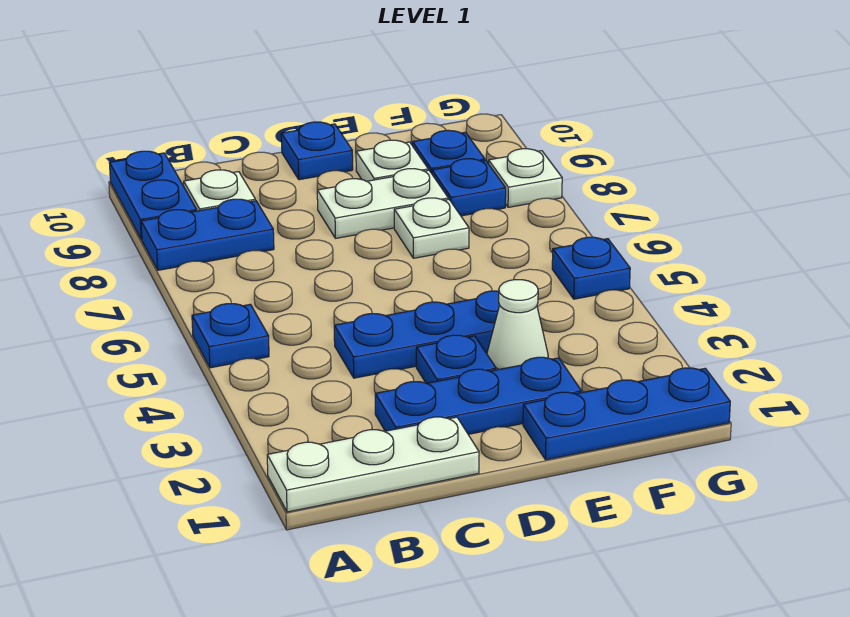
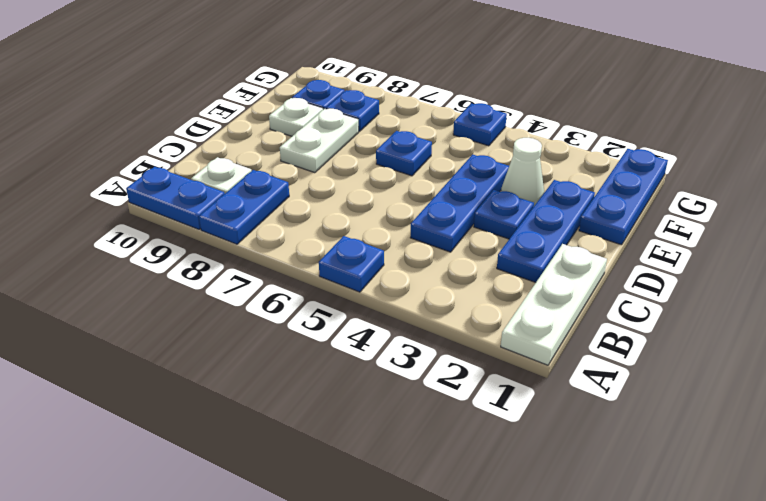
blue 1x1 plate [281,122,353,180] -> blue 1x1 plate moved to [376,131,432,176]
white 1x1 plate [394,198,469,258] -> none
white 1x1 plate [489,149,562,207] -> none

